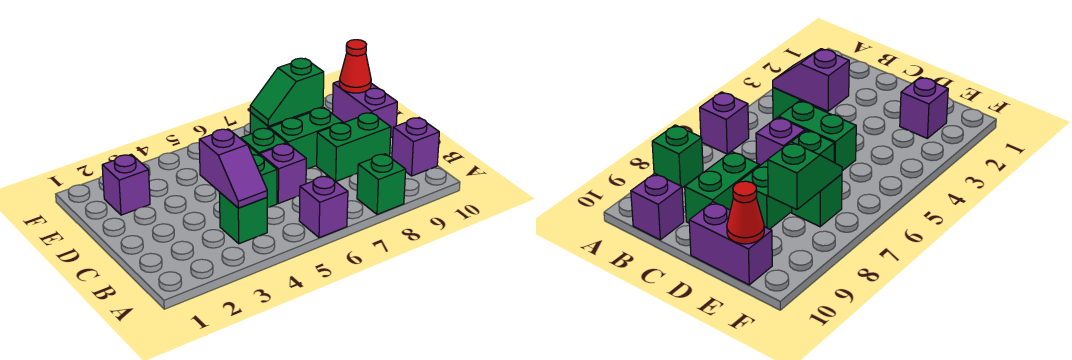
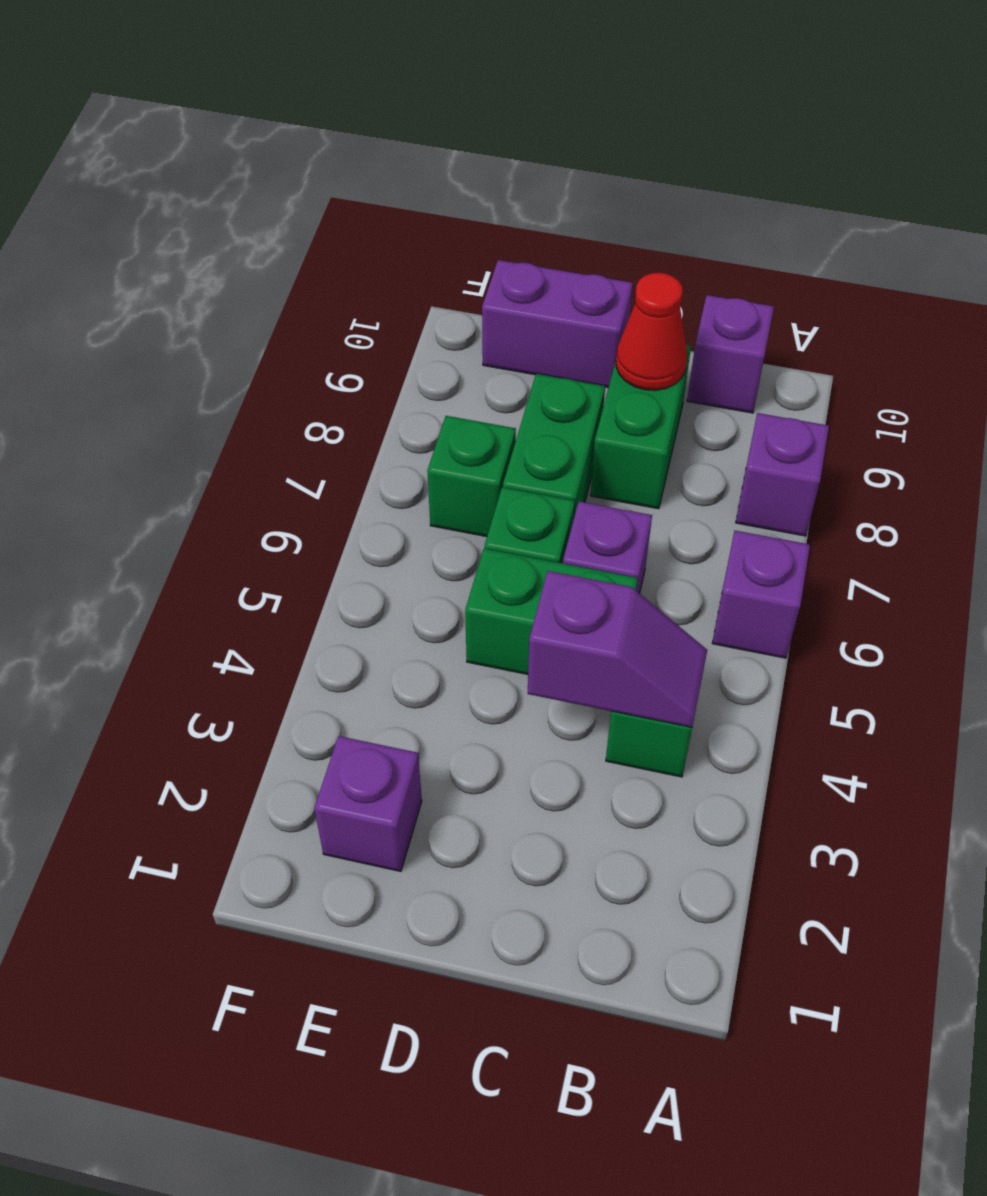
green 1x1 brick [357,154,406,214] -> purple 1x1 brick [736,413,829,536]
green 1x2 slope [250,58,324,126] -> none
red 1x1 cone [339,40,371,93] -> red 1x1 cone moved to [616,273,687,390]

